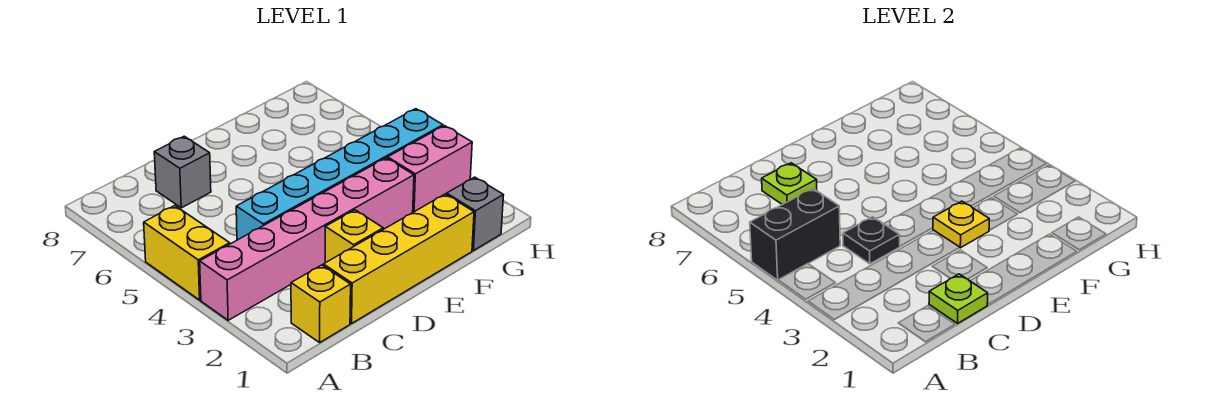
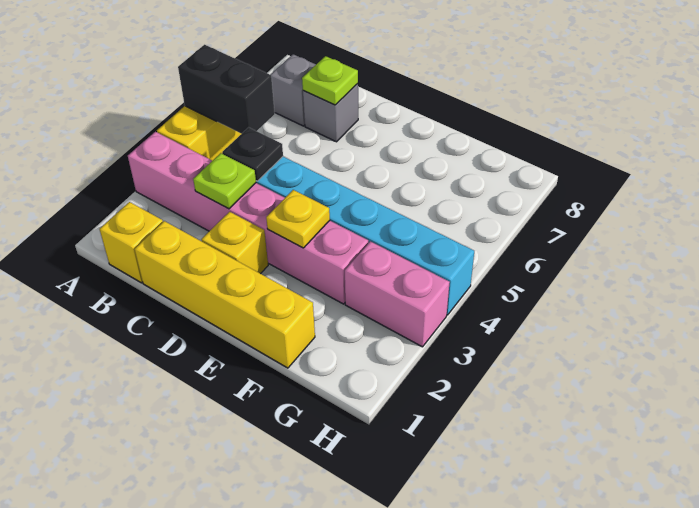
lime 1x1 plate [929,274,988,323] -> lime 1x1 plate moved to [193,153,256,209]
grey 1x1 brick [447,177,503,251] -> grey 1x1 brick moved to [270,54,316,126]

